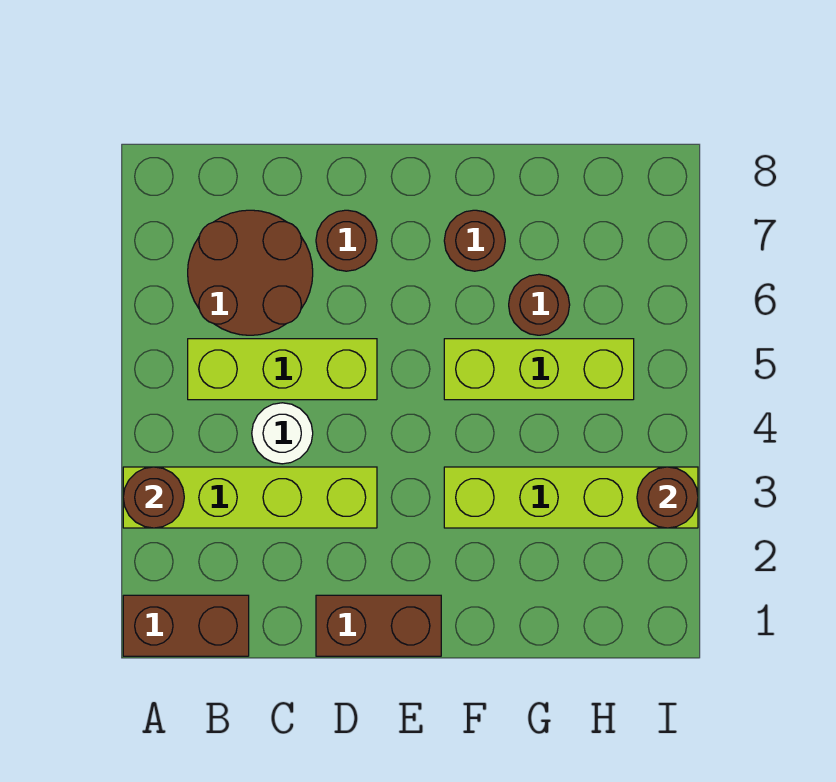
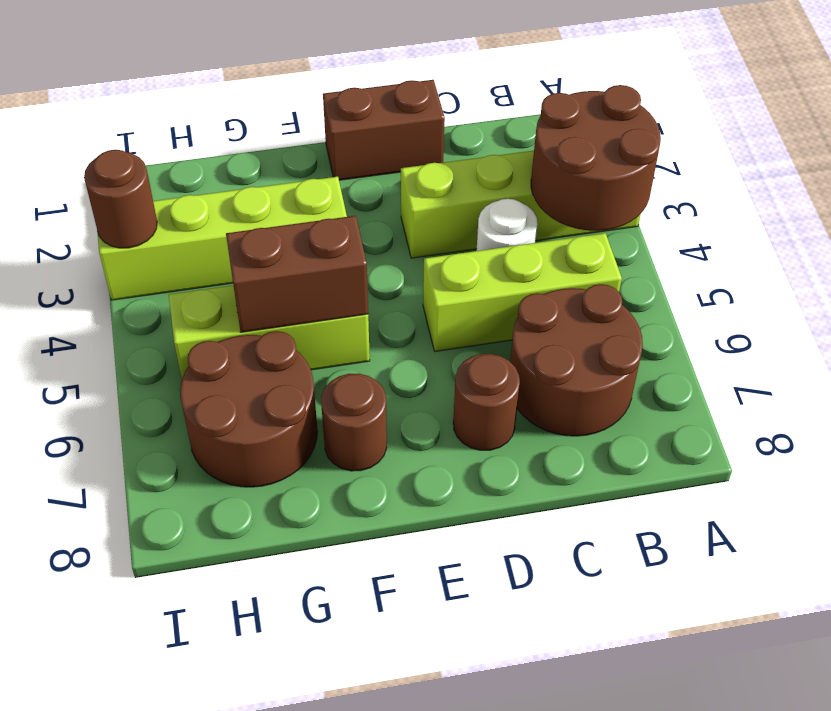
brown 1x2 brick [123,595,249,656] -> brown 1x2 brick moved to [226,216,368,332]
brown 1x1 round brick [123,467,184,528] -> brown 2x2 round brick [531,85,661,231]
brown 1x1 round brick [509,274,570,335] -> brown 2x2 round brick [180,331,318,487]

